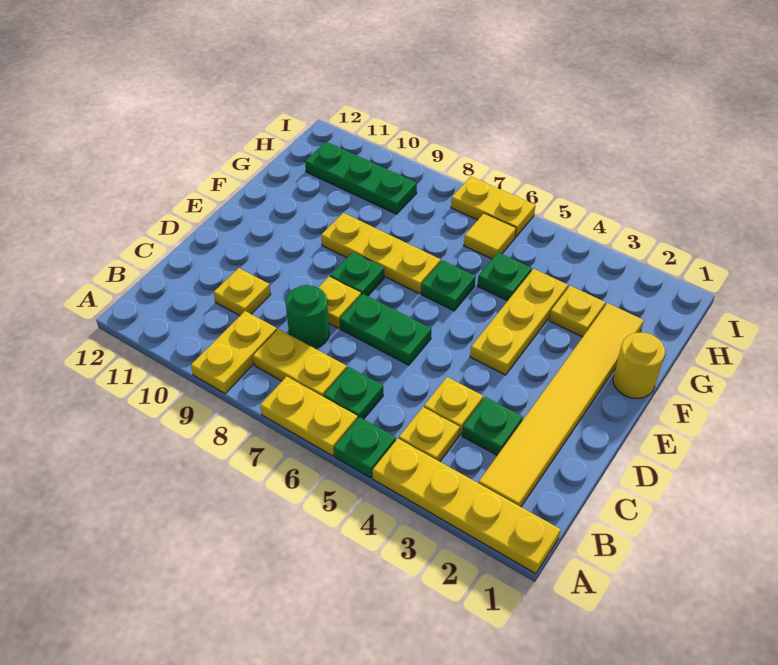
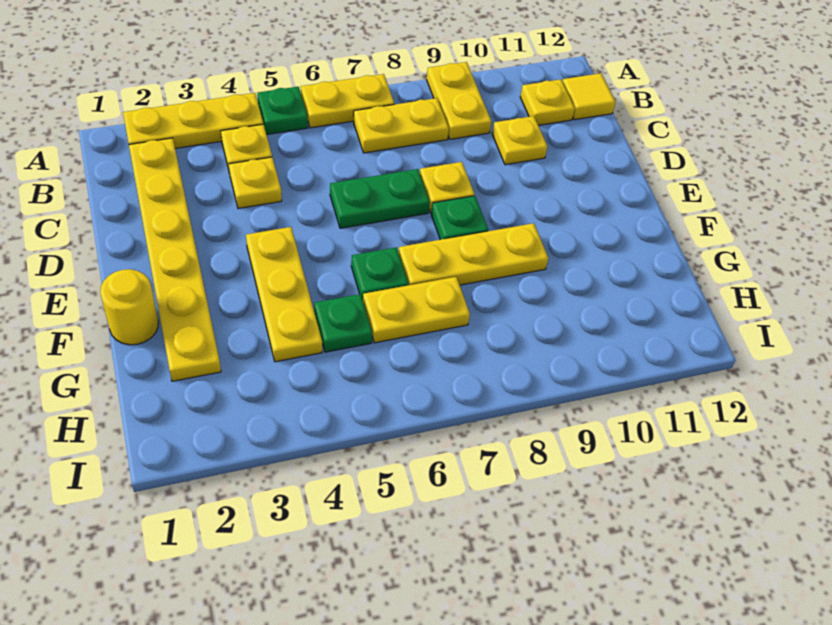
yellow 1x4 plate [373,439,561,574] -> yellow 1x3 plate [123,93,263,148]
yellow 1x6 tile [479,303,644,507] -> yellow 1x6 plate [129,138,221,381]
green 1x1 plate [324,367,383,419] -> none
green 1x1 plate [462,397,523,455] -> none
green 1x1 round brick [285,285,329,349] -> none
yellow 1x1 plate [549,286,605,337] -> yellow 1x1 plate moved to [520,79,575,125]
yellow 1x1 tile [464,213,516,259] -> yellow 1x1 tile moved to [563,73,615,120]
green 1x3 plate [305,142,417,214] -> none
yellow 1x2 plate [451,177,535,237] -> yellow 1x2 plate moved to [363,277,470,343]

